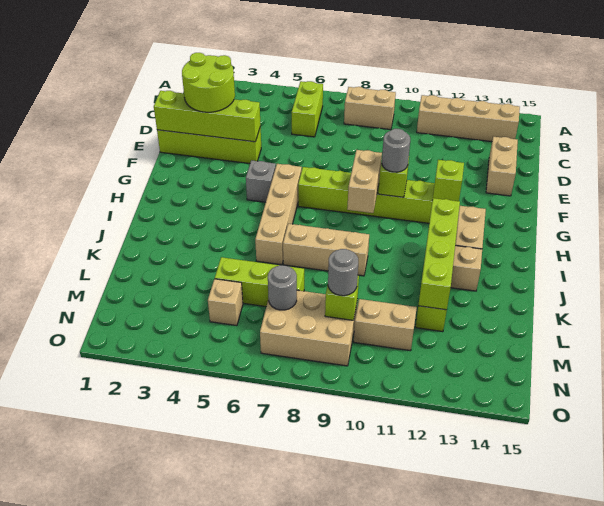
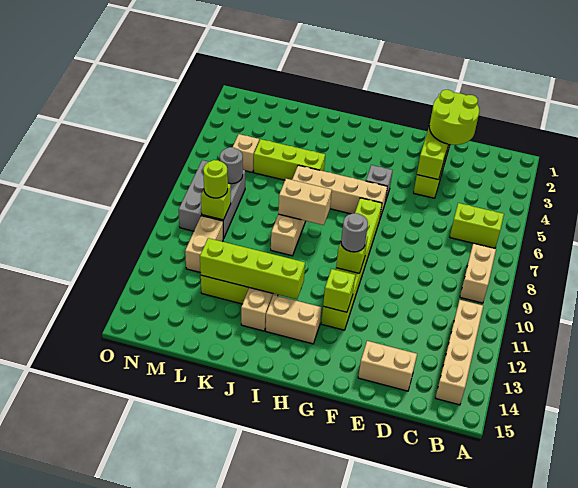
tan 1x2 brick [347,150,382,213] -> tan 1x2 brick moved to [278,179,332,225]
lime 1x3 brick [215,257,304,306] -> lime 1x3 brick turned to [254,139,325,180]
tan 2x3 brick [260,290,357,366] -> grey 2x3 brick [179,160,245,239]
grey 1x1 round brick [328,249,358,296] -> lime 1x1 round brick [203,160,228,198]

